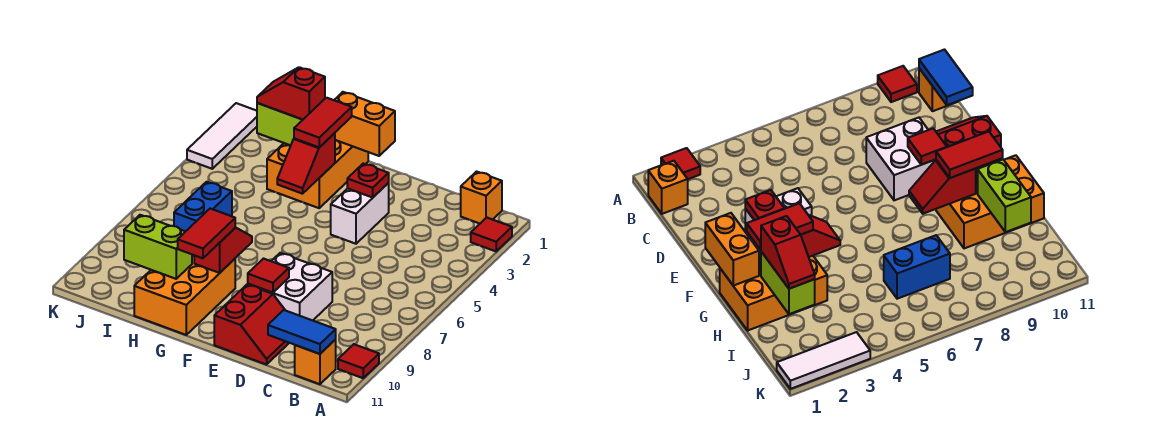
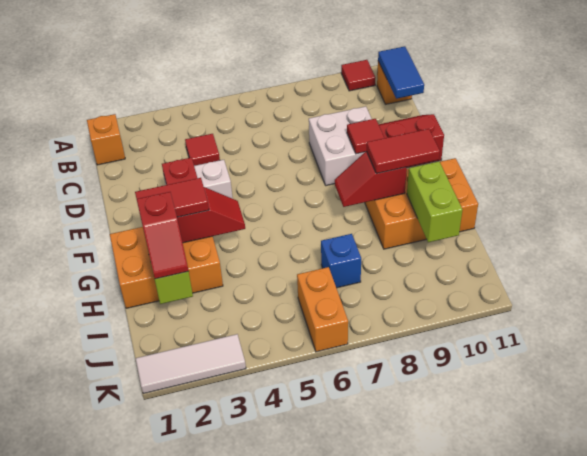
red 1x1 tile [471,217,512,251] -> red 1x1 tile moved to [185,134,220,166]
orange 1x2 brick [335,92,395,156] -> orange 1x2 brick moved to [297,267,348,352]
blue 1x2 brick [174,182,232,231] -> blue 1x1 brick [321,234,361,288]

